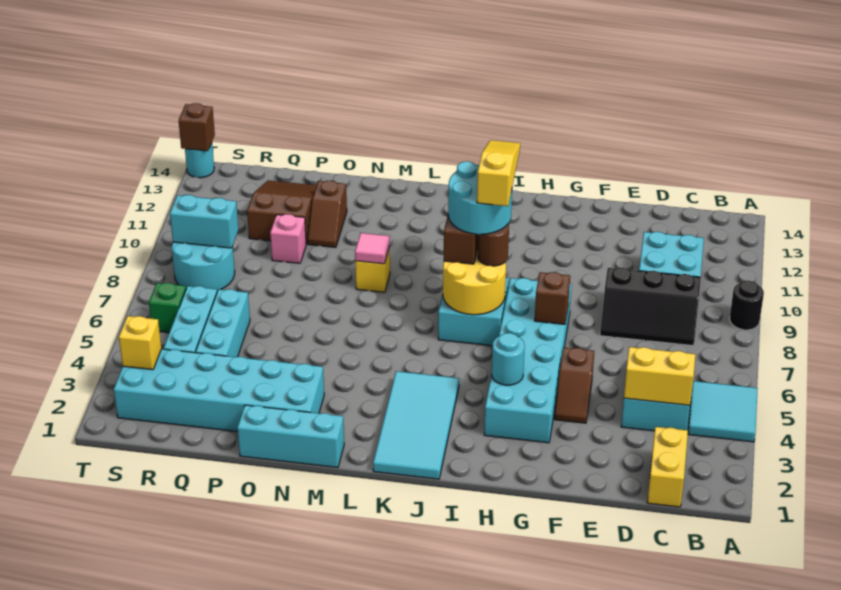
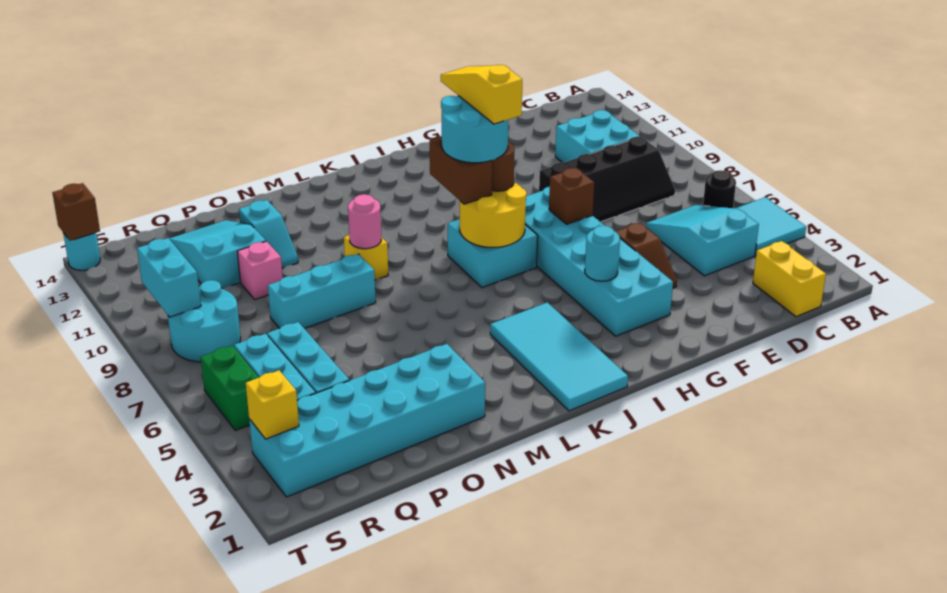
black 1x1 round brick [730,280,764,330] -> black 1x1 round brick moved to [703,170,736,208]
yellow 1x2 brick [624,347,695,405] -> none
black 2x3 slope [600,268,701,346] -> black 2x4 slope [539,137,675,222]
cyan 1x3 brick [237,405,344,468] -> cyan 1x3 brick moved to [268,254,376,328]
pink 1x1 tile [355,233,390,264] -> pink 1x1 round brick [348,194,381,249]
brown 1x2 slope [308,181,347,247] -> cyan 1x2 slope [239,200,298,268]
brown 2x3 slope [247,180,317,244] -> cyan 2x3 slope [169,220,266,289]
cyan 1x2 brick [170,195,238,248] -> cyan 1x2 brick turned to [137,238,201,317]
green 1x1 brick [149,283,186,332] -> green 1x2 brick [201,345,259,431]

